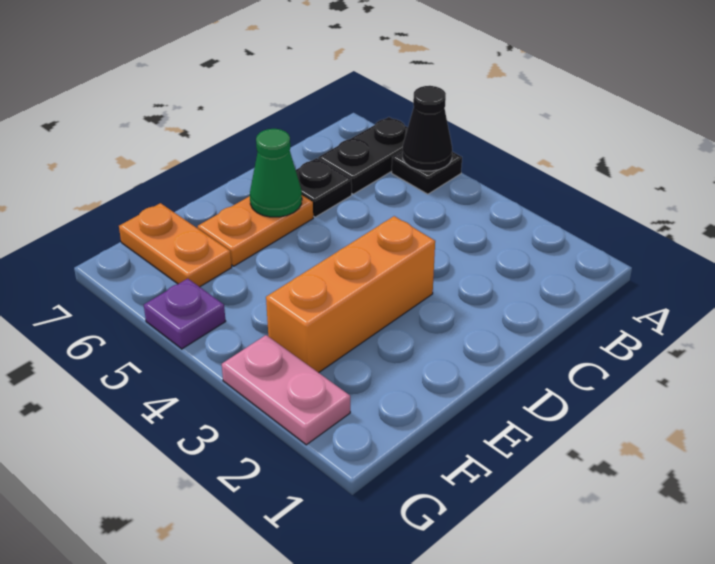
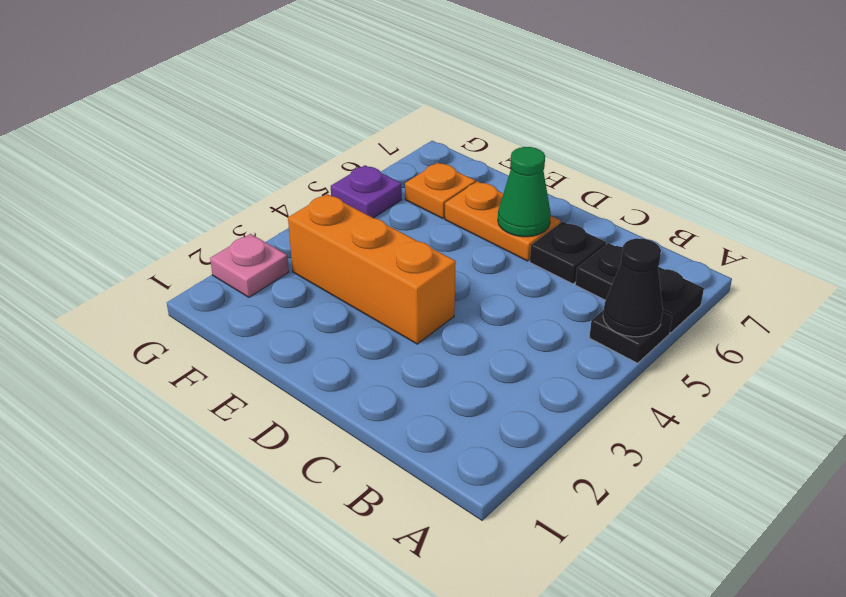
orange 1x2 plate [119,203,232,287] -> orange 1x1 plate [405,163,475,219]
pink 1x2 plate [222,335,350,445] -> pink 1x1 plate [210,234,289,297]

